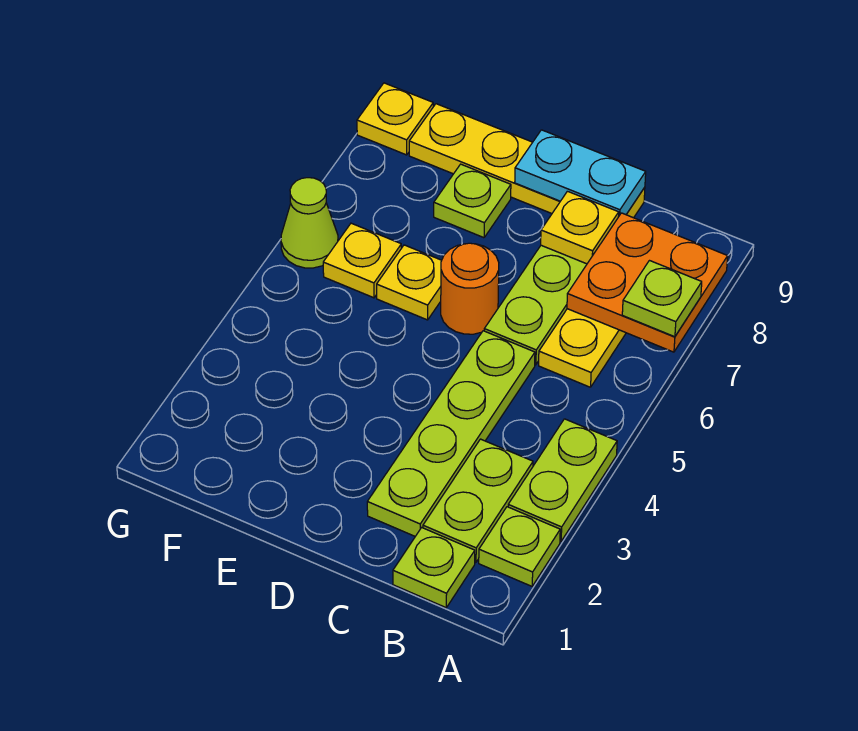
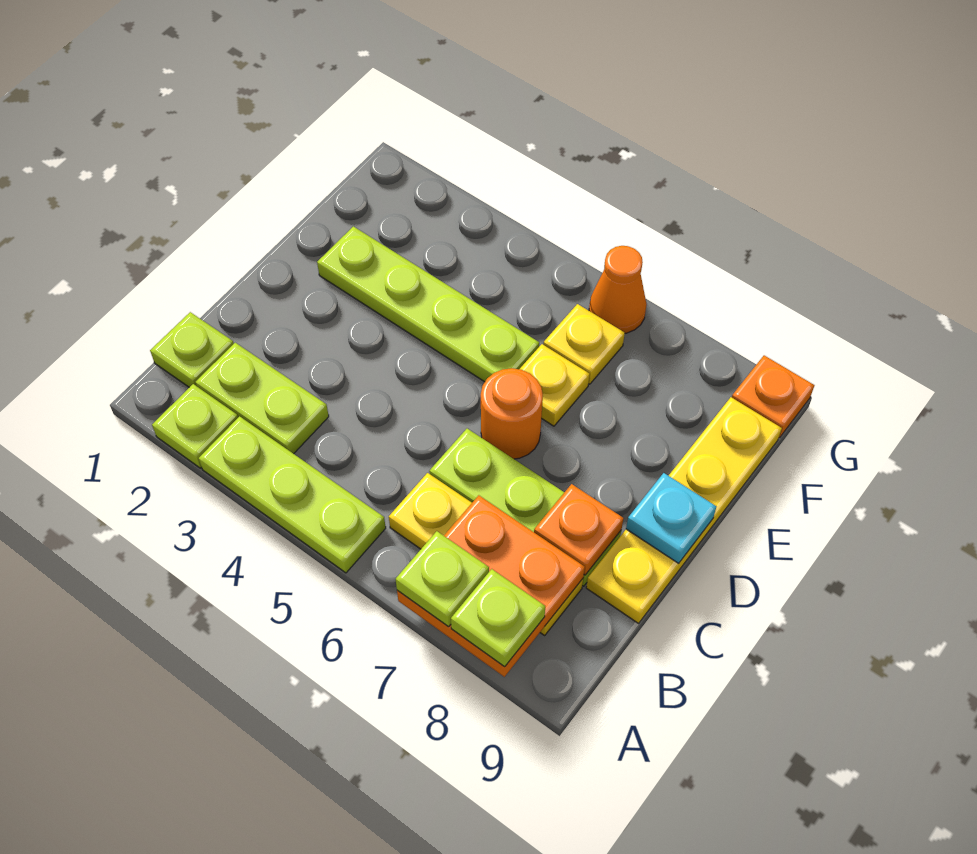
lime 1x2 plate [508,419,617,541] -> lime 1x3 plate [199,416,386,573]
lime 1x4 plate [367,331,535,536] -> lime 1x4 plate moved to [317,226,539,382]
yellow 1x1 plate [541,191,619,264] -> orange 1x1 plate [534,484,624,575]
cyan 1x2 plate [515,130,646,217] -> cyan 1x1 plate [626,473,717,563]
lime 1x1 plate [434,164,511,238] -> lime 1x1 plate moved to [451,569,545,667]
lime 1x1 cone [281,178,338,268] -> orange 1x1 cone [589,246,647,333]
yellow 1x1 plate [357,83,433,155] -> orange 1x1 plate [732,355,814,438]

